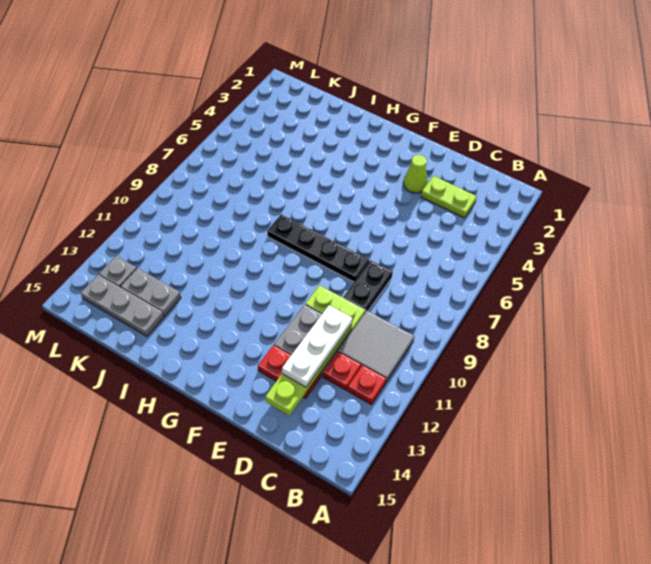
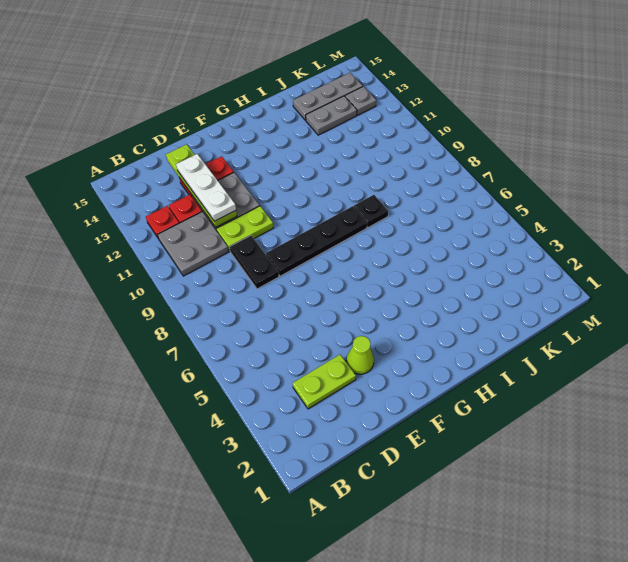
grey 2x2 tile [338,311,414,382] -> grey 2x2 plate [158,212,229,276]
none -> black 1x1 plate [354,195,388,227]

